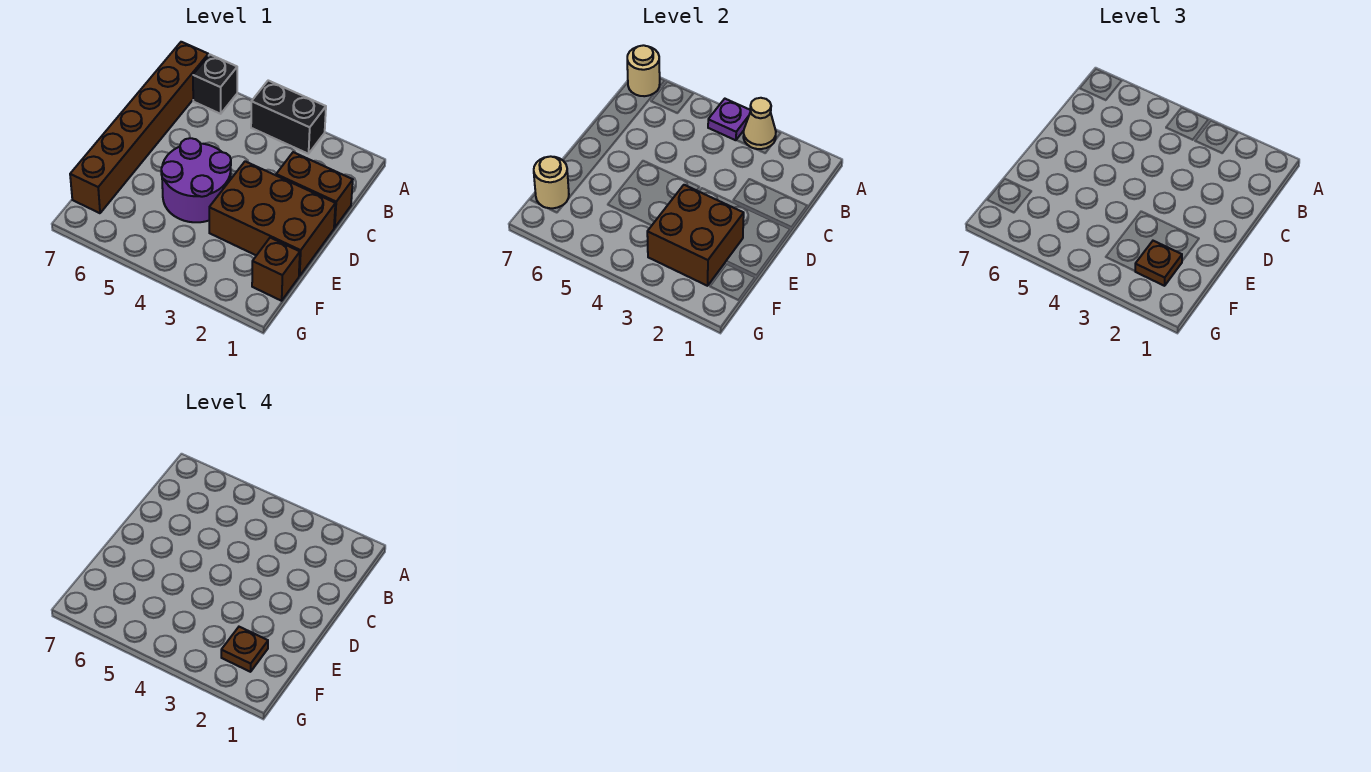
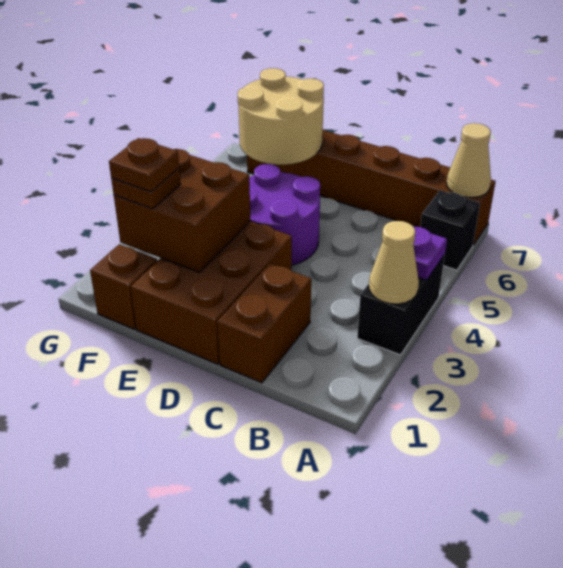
tan 1x1 round brick [627,45,660,96] -> tan 1x1 cone [447,123,491,197]
tan 1x1 round brick [534,156,569,208] -> tan 2x2 round brick [238,68,324,165]

